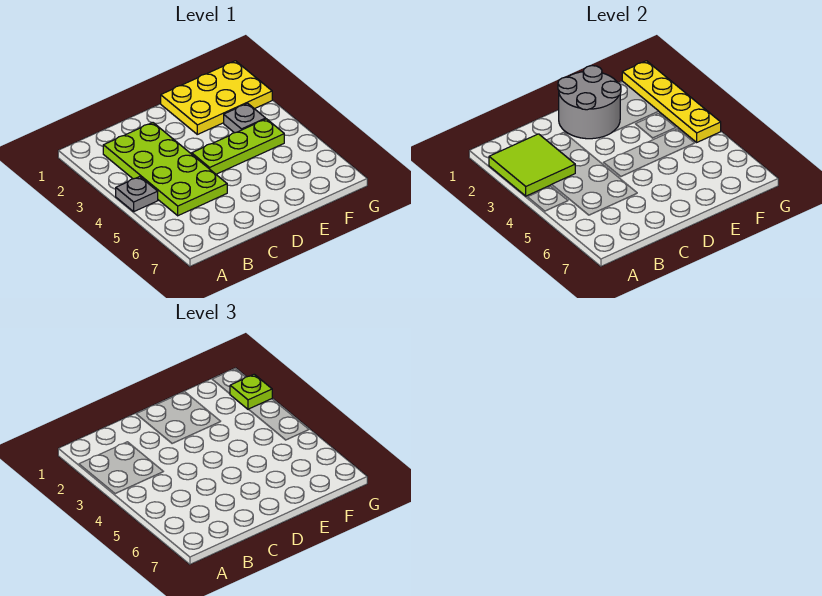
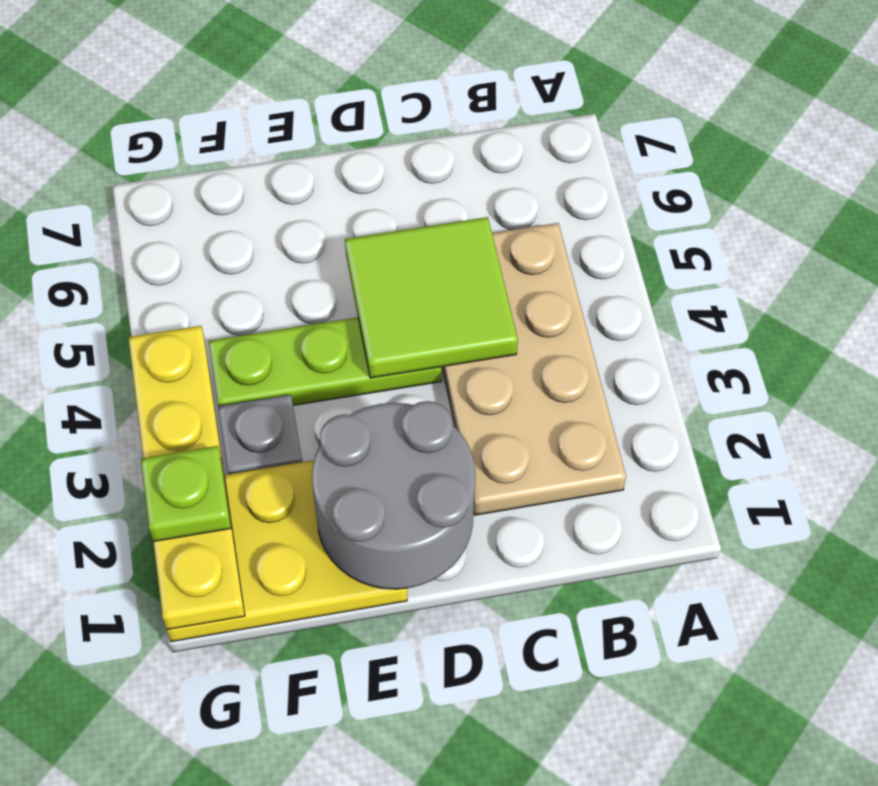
lime 2x2 tile [489,134,575,196] -> lime 2x2 tile moved to [345,217,518,378]
grey 1x1 plate [116,177,158,212] -> none
lime 2x4 plate [103,123,227,216] -> tan 2x4 plate [442,223,626,515]

